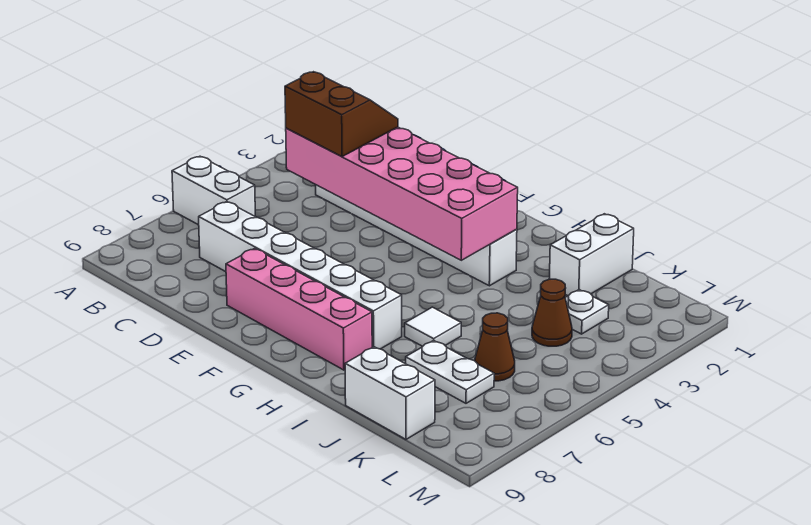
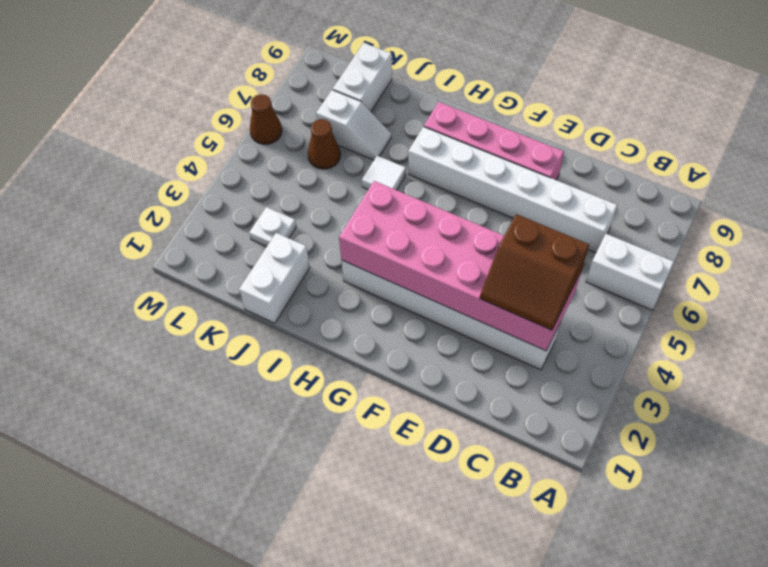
white 1x2 plate [406,341,494,403] -> white 1x2 slope [316,90,391,160]
white 1x2 brick [345,347,435,439] -> white 1x2 brick turned to [333,43,392,111]
brown 1x1 cone [532,279,572,346] -> brown 1x1 cone moved to [250,94,282,144]

